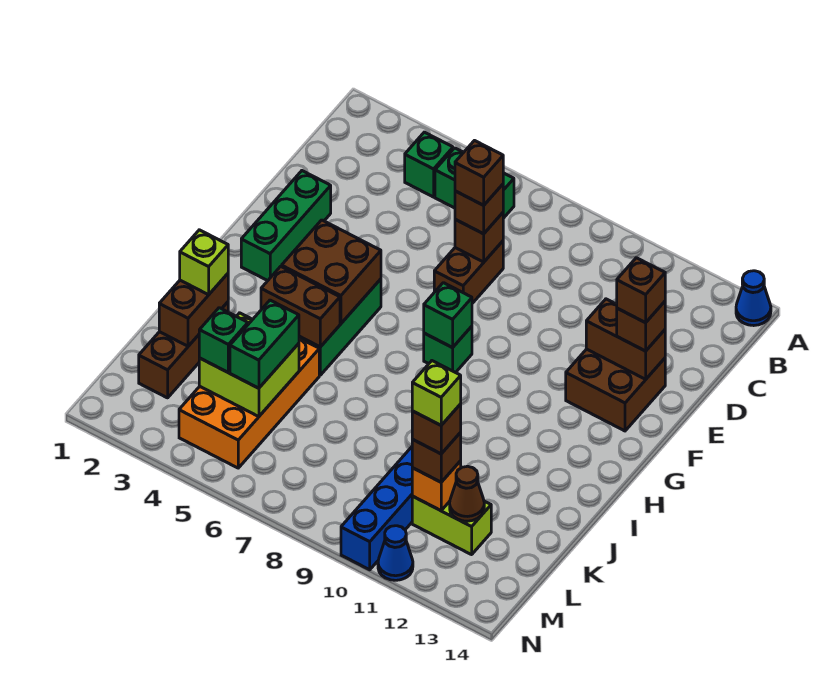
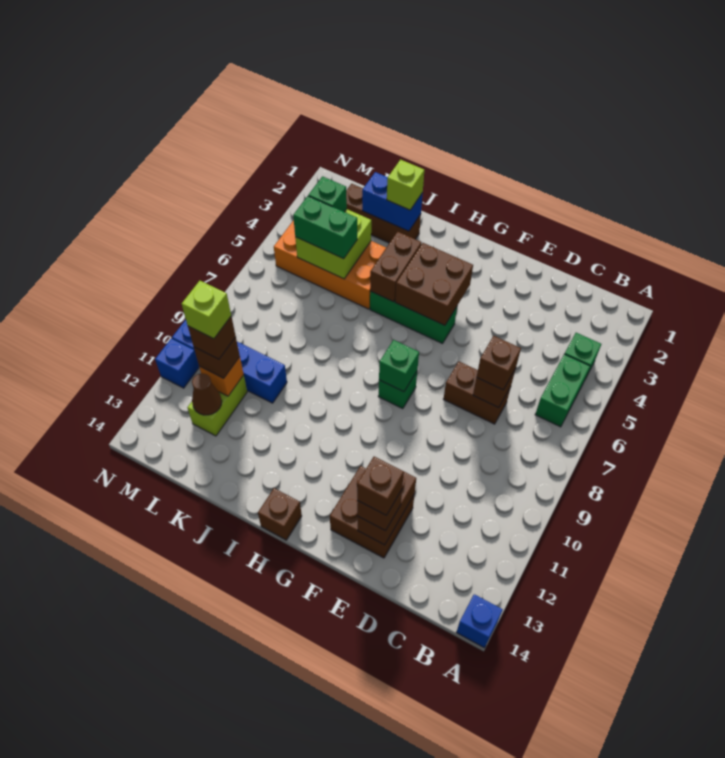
blue 1x1 cone [736,271,771,326] -> blue 1x1 brick [456,594,503,648]
brown 1x1 brick [455,141,503,205] -> brown 1x1 brick moved to [258,488,302,540]
green 1x3 brick [241,171,331,281] -> none
brown 1x2 brick [159,274,228,346] -> blue 1x2 brick [362,172,423,231]
blue 1x1 cone [378,526,413,580] -> blue 1x1 brick [155,339,199,388]

